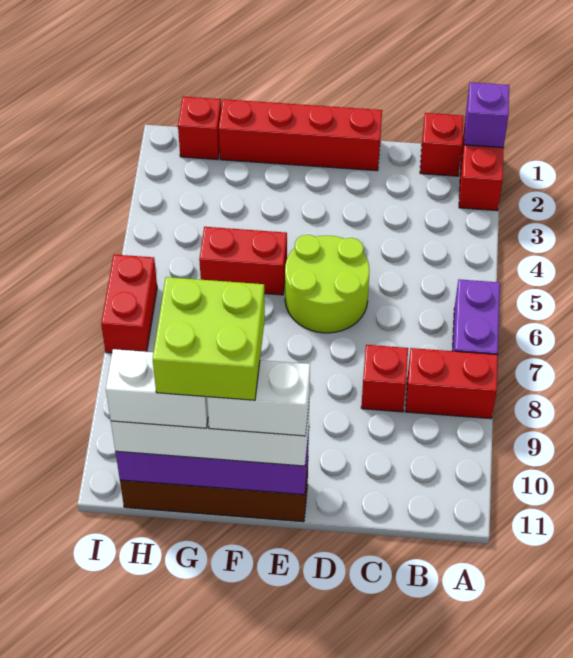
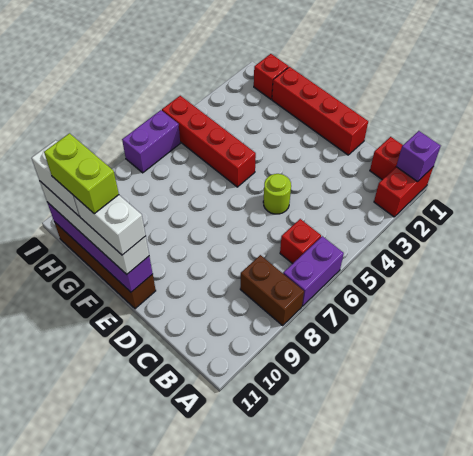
red 1x2 brick [405,348,498,419] -> brown 1x2 brick [240,255,304,325]
red 1x1 brick [361,345,408,412] -> red 1x1 brick moved to [280,219,321,264]
lime 2x2 round brick [285,235,369,333] -> lime 1x1 round brick [263,174,291,214]
red 1x2 brick [199,227,287,295] -> red 1x4 brick [162,96,256,187]
lime 2x2 brick [153,277,265,400] -> lime 1x2 brick [44,133,119,214]
red 1x2 brick [101,255,157,353] -> purple 1x2 brick [122,110,180,173]

